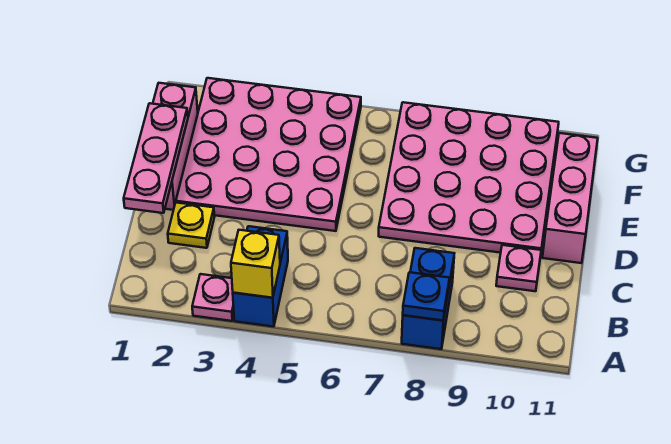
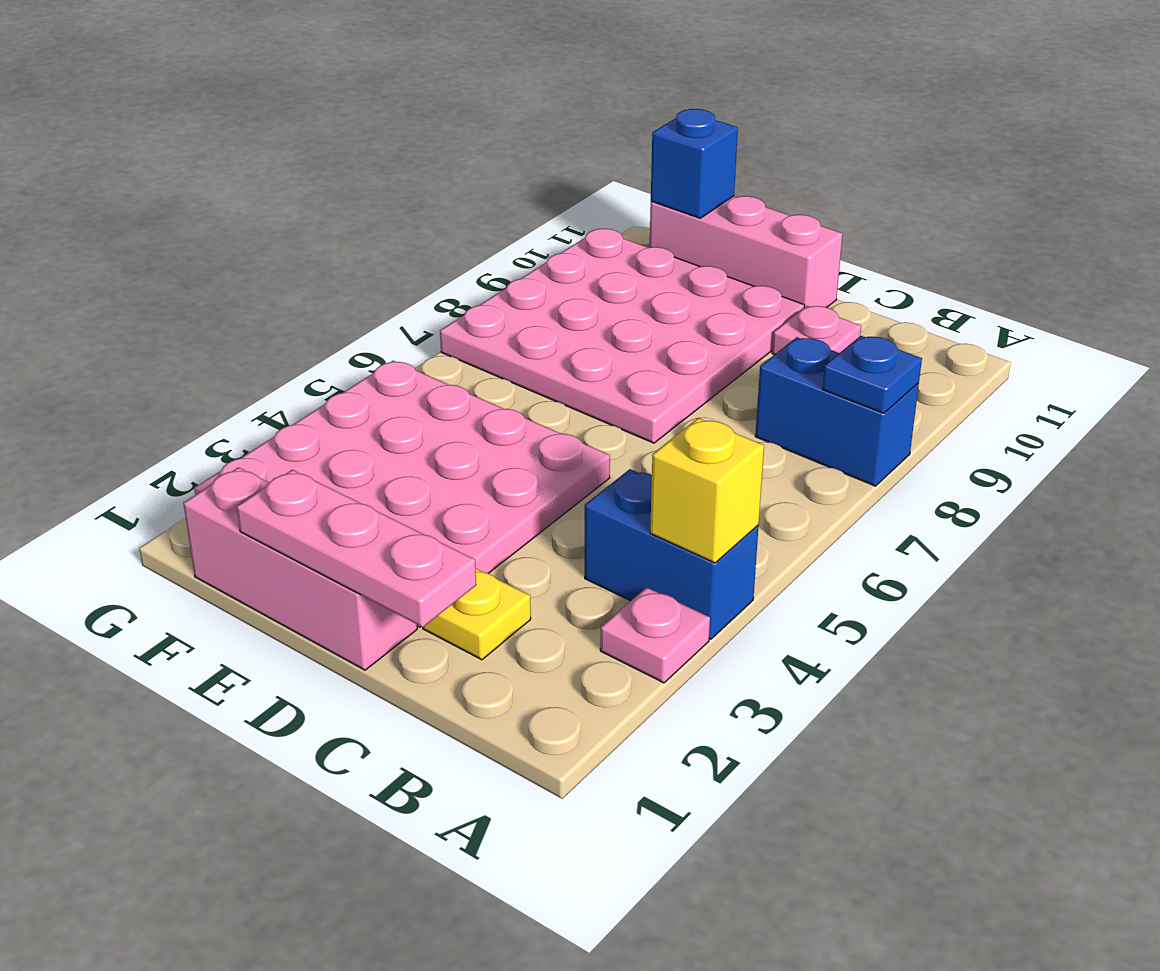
none -> blue 1x1 brick [651,109,738,218]

